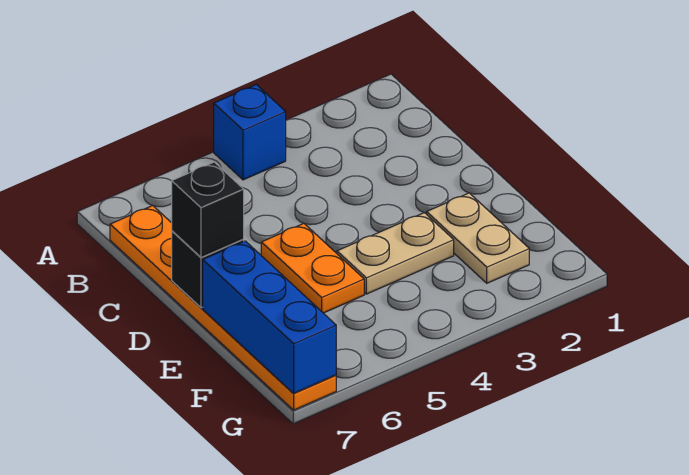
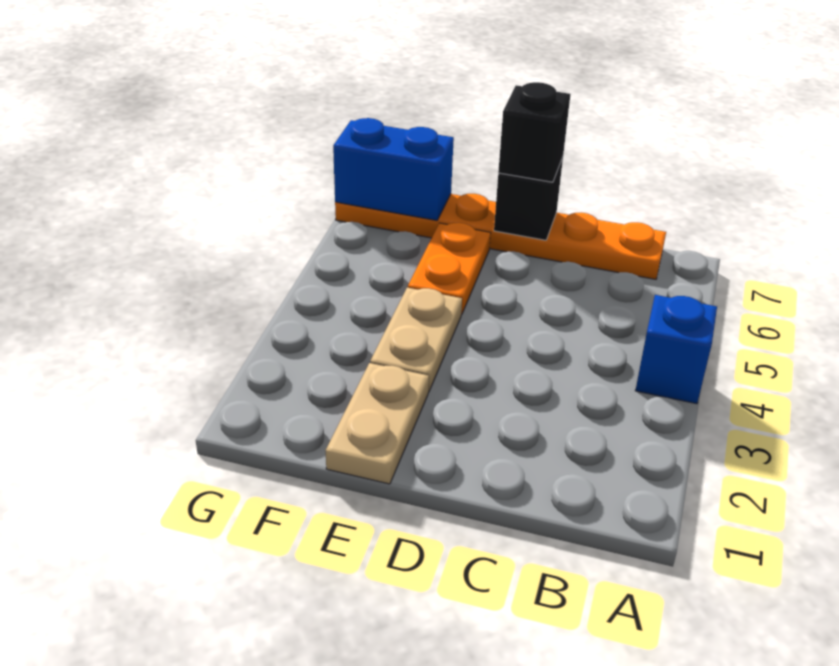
orange 1x2 plate [261,223,364,313] -> orange 1x2 plate turned to [408,223,491,315]
tan 1x2 plate [427,193,529,283] -> tan 1x2 plate turned to [326,363,429,484]
blue 1x3 brick [203,241,336,393] -> blue 1x2 brick [333,118,454,220]

